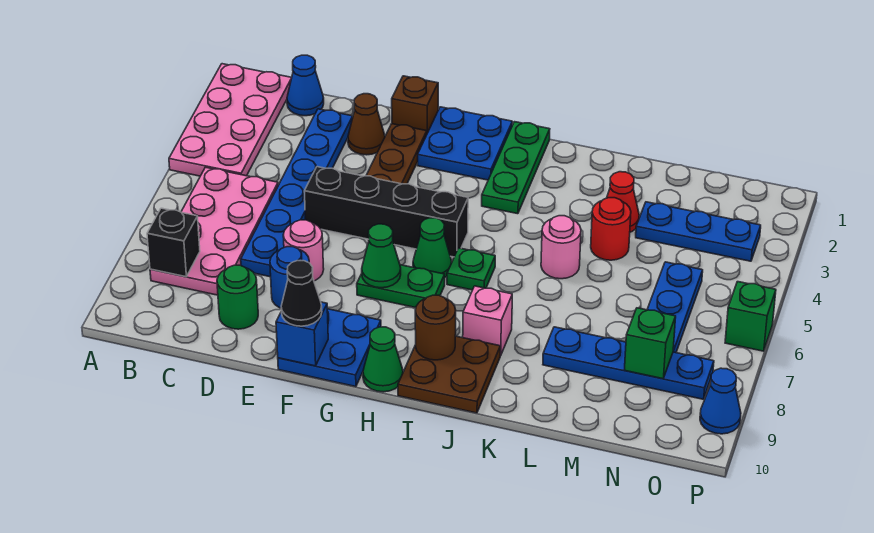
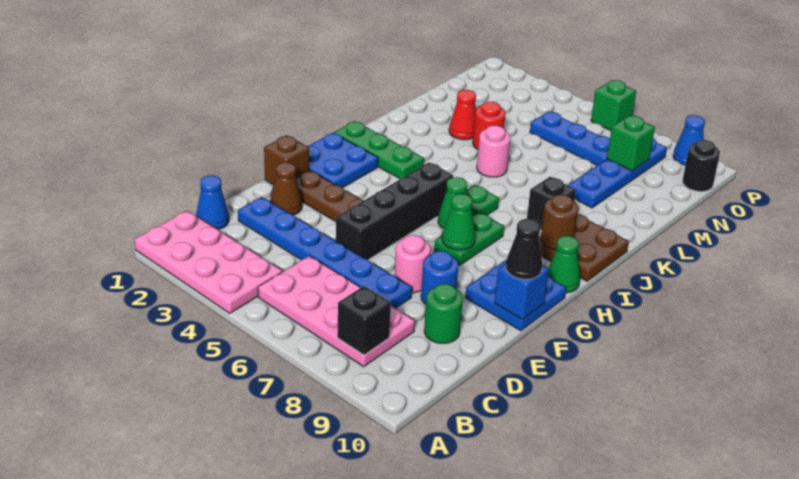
pink 1x1 brick [463,286,512,356] -> black 1x1 brick [527,177,576,230]
blue 1x3 plate [636,202,761,261] -> none
none -> black 1x1 round brick [682,140,720,192]

